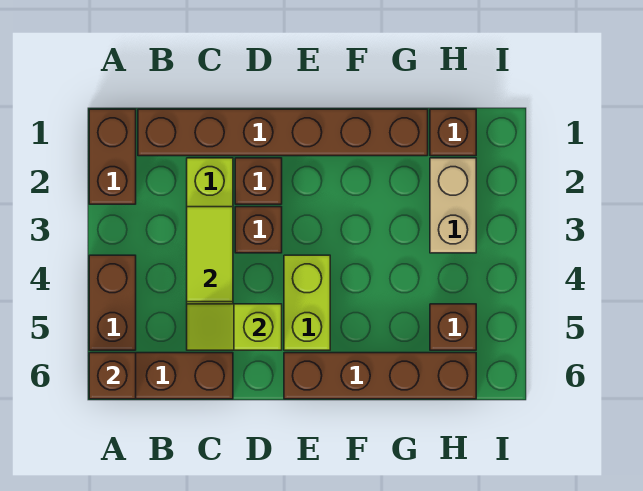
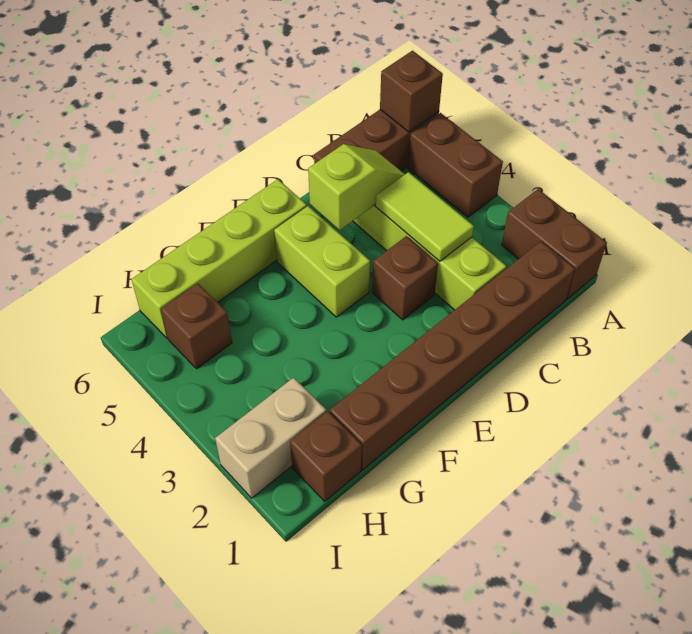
brown 1x1 brick [235,158,282,204] -> none
brown 1x4 brick [284,353,476,399] -> lime 1x4 brick [131,179,307,338]
tan 1x2 brick [430,158,476,253] -> tan 1x2 brick turned to [215,378,326,498]

